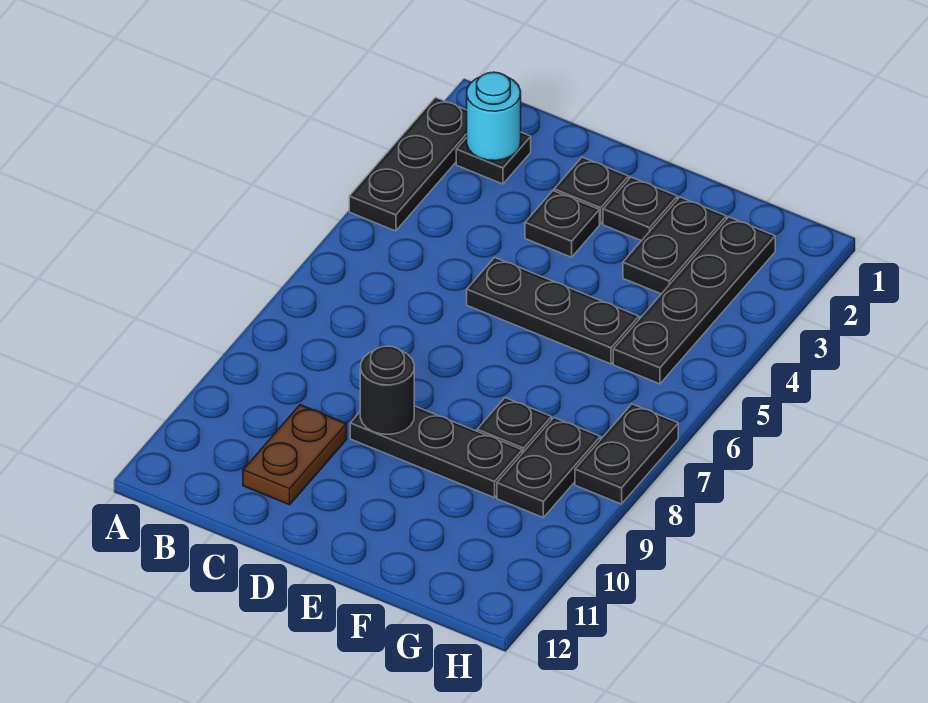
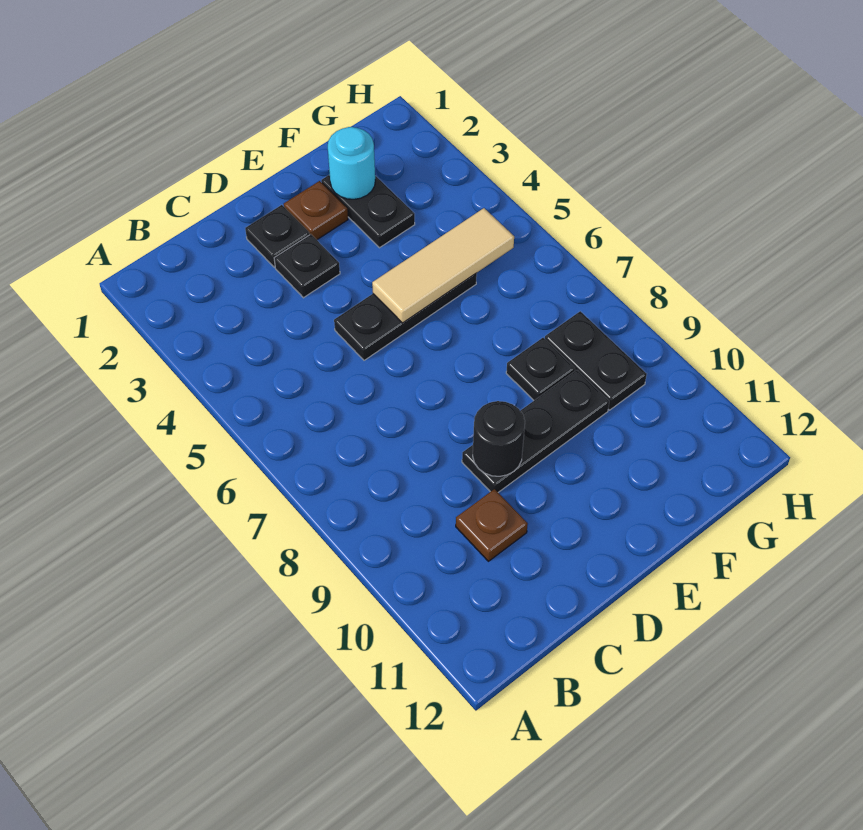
black 1x3 plate [349,98,467,231] -> none
black 1x1 plate [456,132,531,184] -> none
cyan 1x1 round brick [467,72,521,161] -> cyan 1x1 round brick moved to [328,127,375,199]
brown 1x2 plate [243,405,347,505] -> brown 1x1 plate [456,489,528,561]
black 1x1 plate [603,177,677,241] -> brown 1x1 plate [284,181,348,240]
none -> tan 1x3 tile [372,208,514,323]
black 1x4 plate [613,217,775,384] -> none
black 1x2 plate [575,404,678,504] -> none

